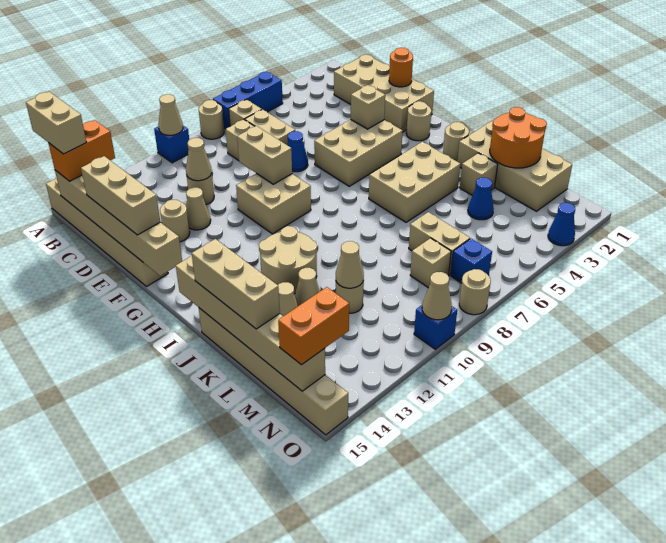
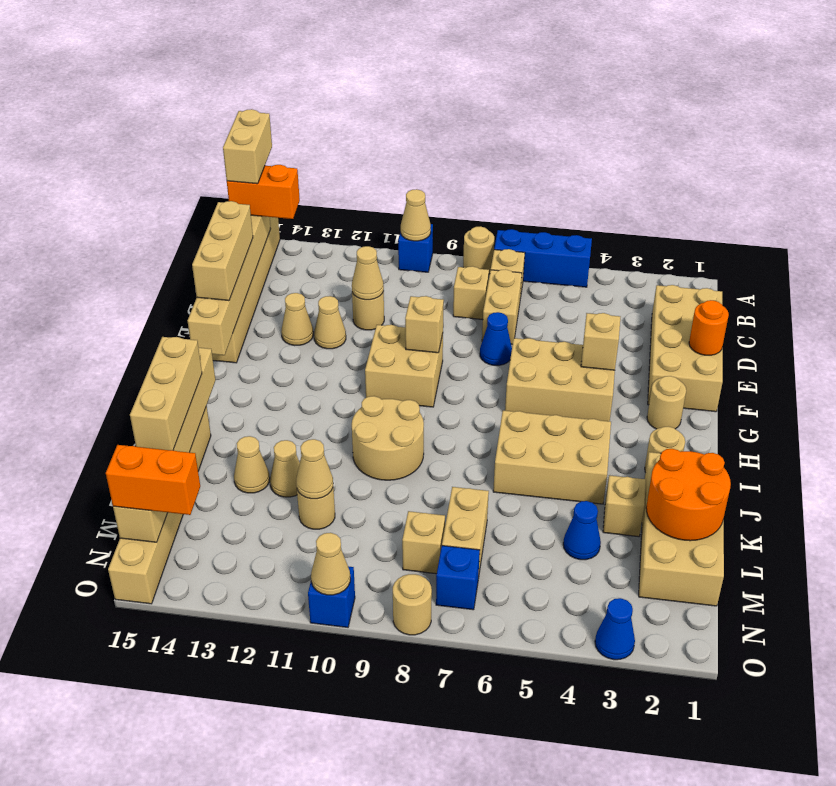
tan 1x2 brick [237,126,292,184] -> tan 1x1 brick [405,296,444,353]
tan 1x1 round brick [160,200,190,242] -> tan 1x1 cone [281,293,313,345]
tan 2x2 round brick [259,226,317,294] -> tan 2x2 round brick moved to [352,396,424,480]

